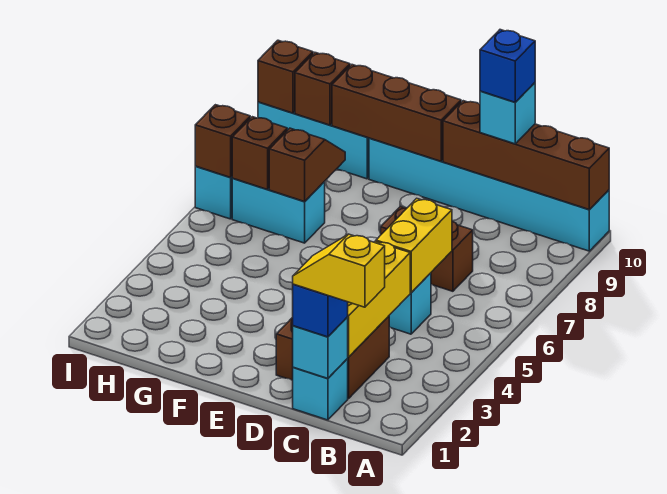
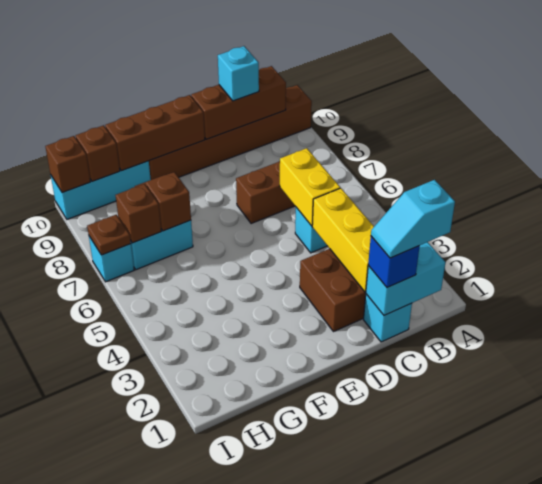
cyan 1x6 brick [369,138,609,251] -> brown 1x6 brick [149,85,312,180]
brown 1x4 brick [443,101,609,210] -> brown 1x3 brick [191,66,286,139]
yellow 1x2 slope [293,234,385,307] -> cyan 1x2 slope [371,180,455,258]
cyan 1x1 brick [293,317,348,378] -> cyan 1x2 brick [366,242,445,315]
blue 1x1 brick [480,30,535,102] -> none
brown 1x1 brick [195,105,250,177] -> brown 1x1 plate [87,215,131,255]

